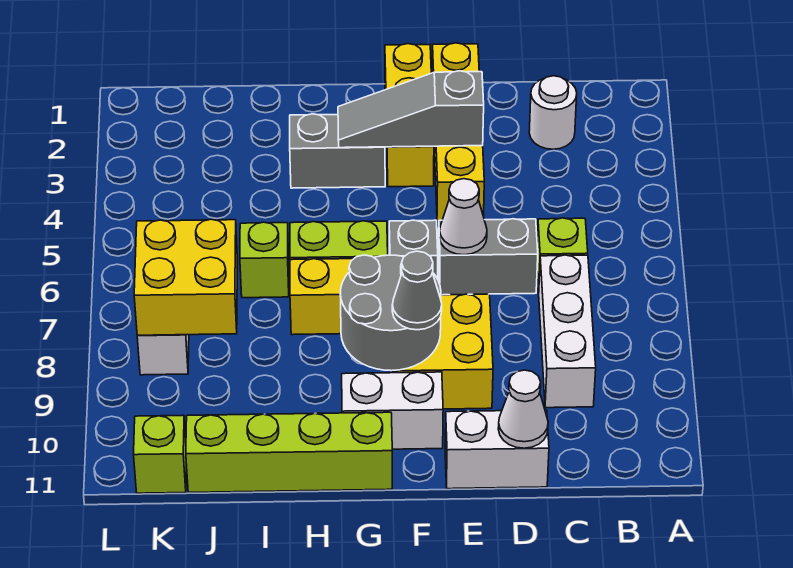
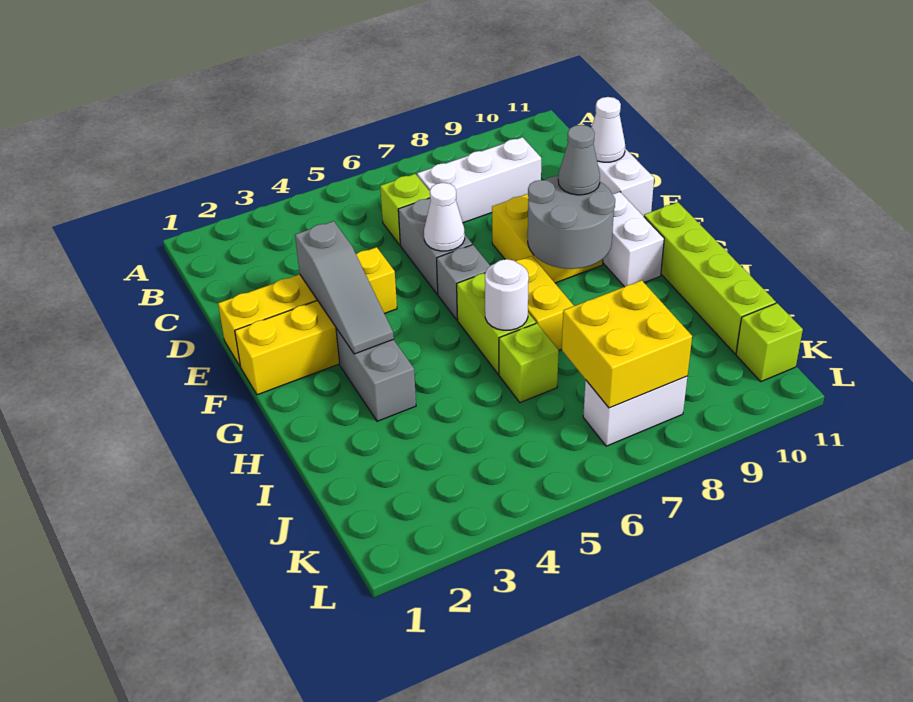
white 1x1 round brick [529,76,577,149] -> white 1x1 round brick moved to [485,259,529,330]

